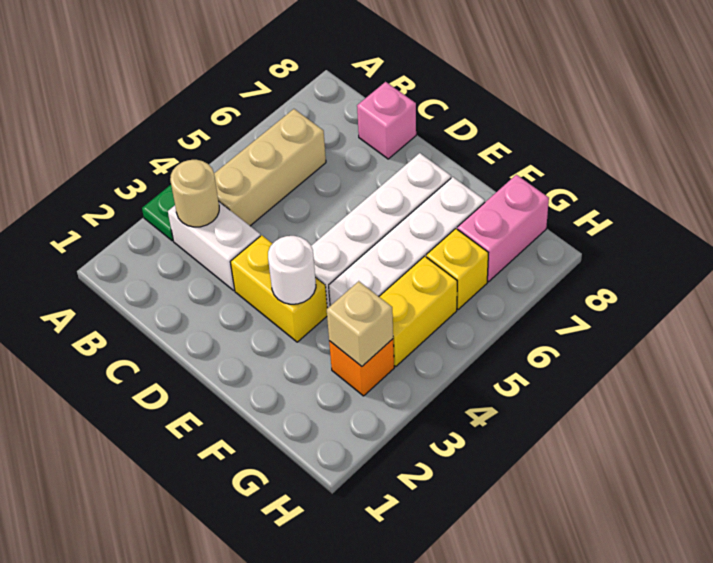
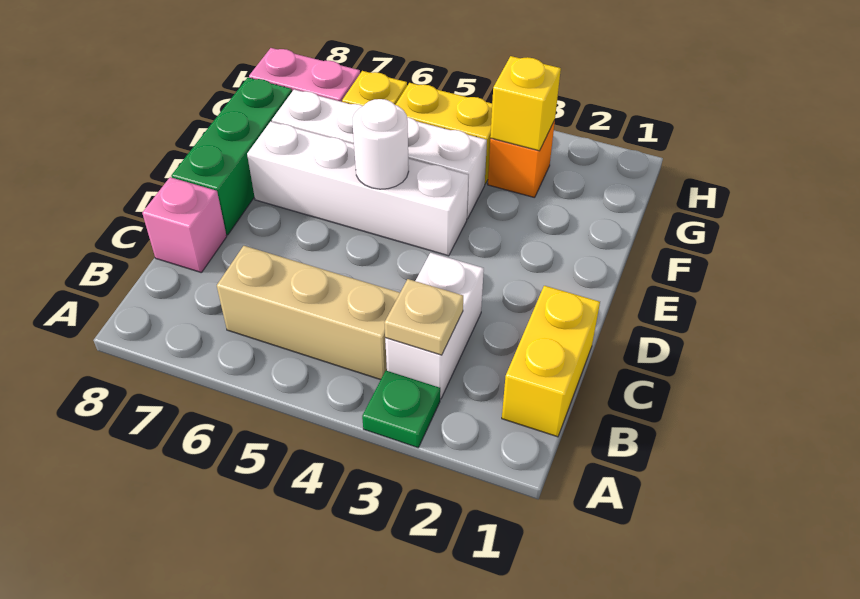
tan 1x1 round brick [170,160,219,227] -> tan 1x1 plate [384,279,463,355]
yellow 1x2 brick [230,235,327,342] -> yellow 1x2 brick moved to [502,286,600,437]
none -> green 1x3 brick [171,78,292,235]
white 1x1 round brick [268,236,316,304] -> white 1x1 round brick moved to [352,99,409,189]
tan 1x1 brick [327,281,393,366] -> yellow 1x1 brick [490,56,561,151]

